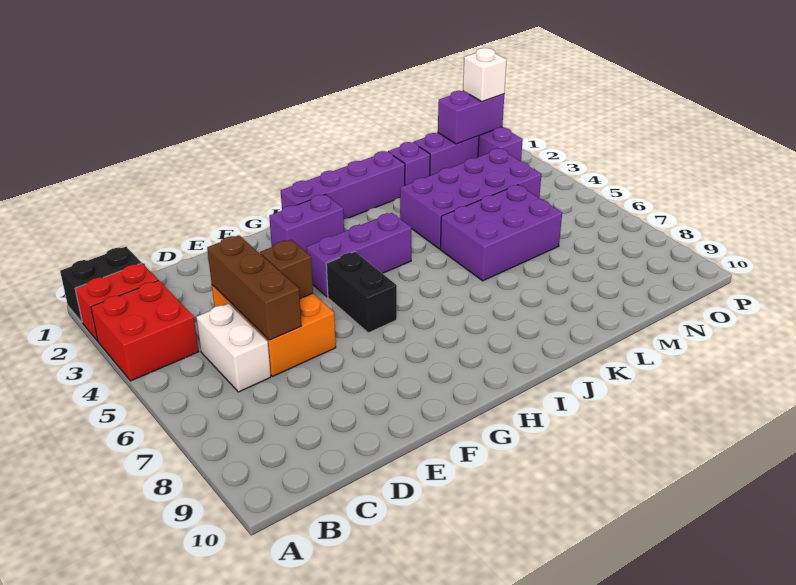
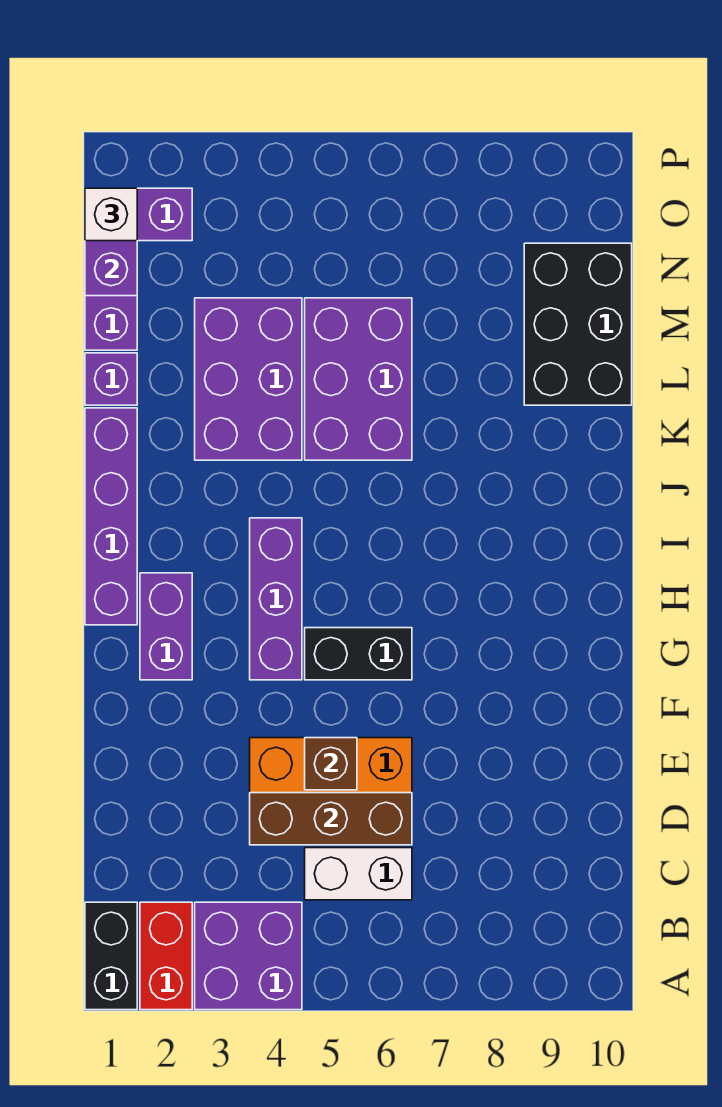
red 2x2 brick [91,280,199,381] -> purple 2x2 brick [195,902,302,1010]
purple 2x4 brick [400,149,541,249] -> purple 2x3 brick [195,298,302,460]
none -> black 2x3 brick [524,243,632,405]

